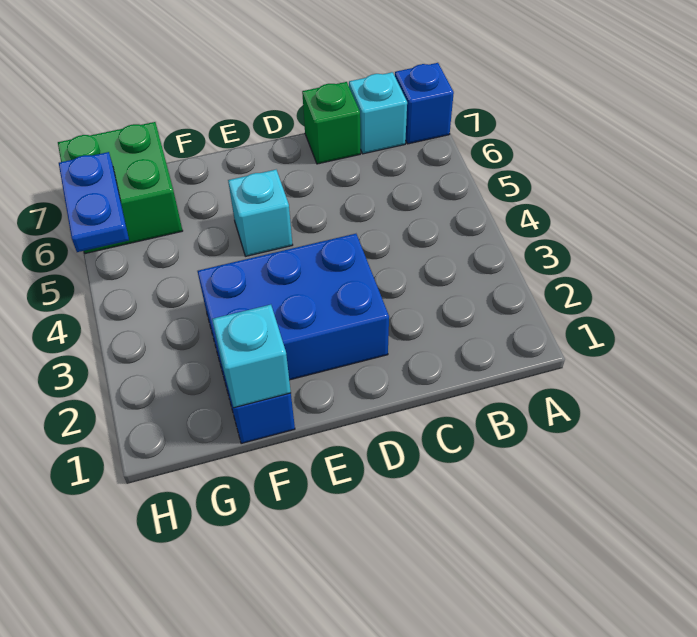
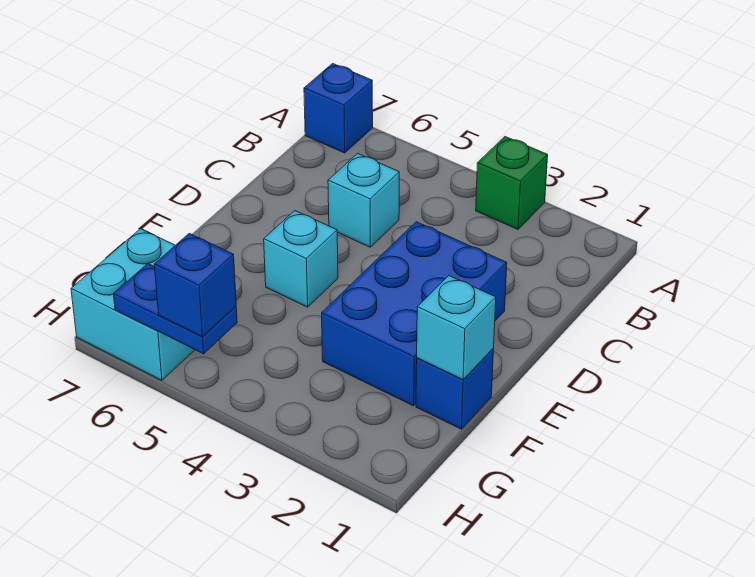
cyan 1x1 brick [349,72,407,154] -> cyan 1x1 brick moved to [328,153,399,247]
green 1x1 brick [302,82,360,164] -> green 1x1 brick moved to [476,137,548,229]
green 2x2 brick [58,122,183,254] -> cyan 2x2 brick [71,229,195,380]
none -> blue 1x1 brick [154,233,236,337]

